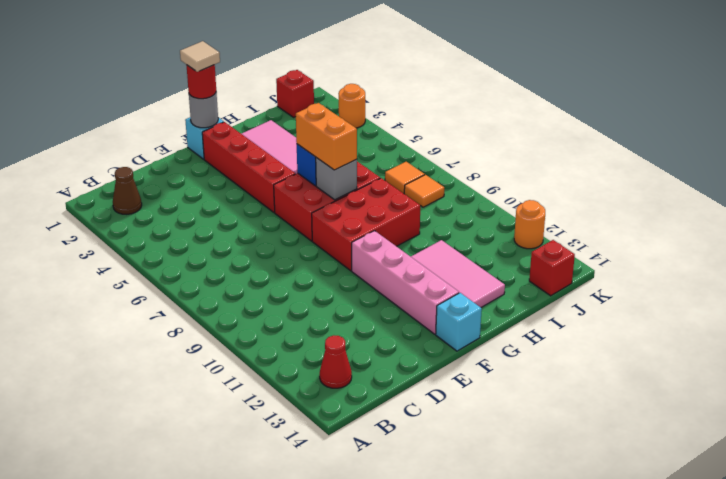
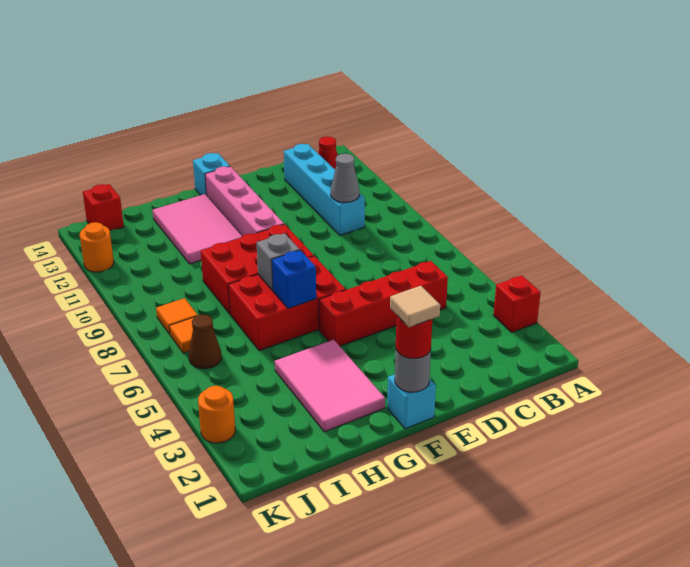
brown 1x1 cone [113,167,142,214] -> brown 1x1 cone moved to [189,315,221,369]
none -> cyan 1x4 brick [284,144,365,235]
none -> grey 1x1 cone [331,154,359,203]
red 1x4 brick [202,122,295,213] -> red 1x4 brick turned to [319,261,448,346]
orange 1x2 brick [296,103,357,170] -> none
red 1x1 brick [276,70,314,117] -> red 1x1 brick moved to [493,275,541,332]

